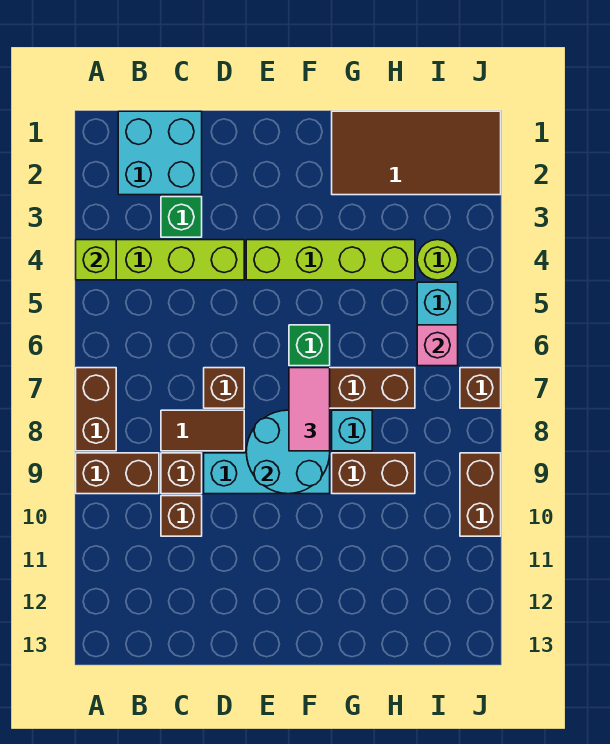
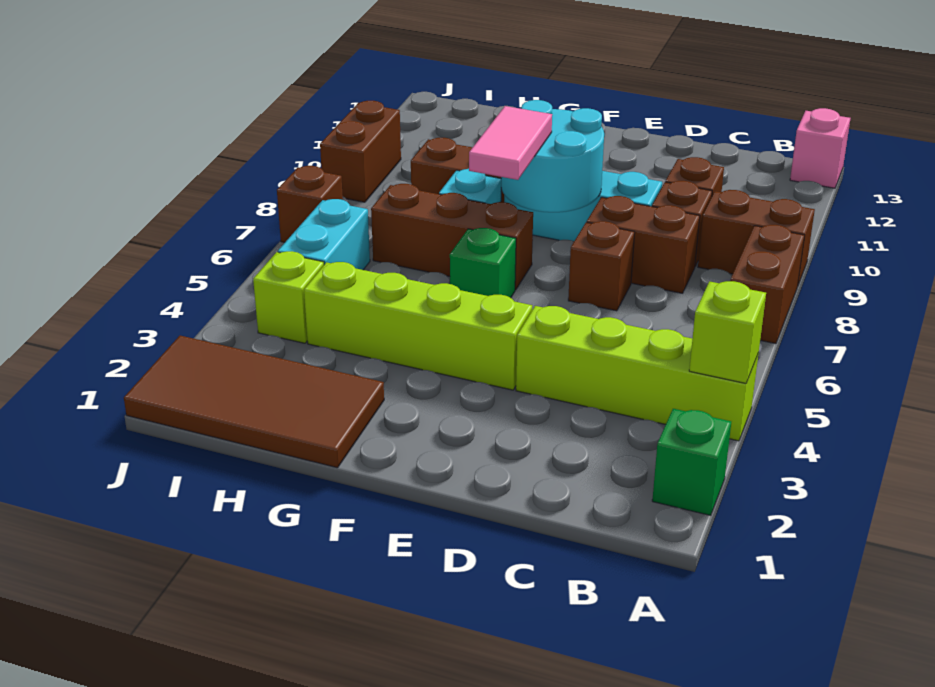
cyan 2x2 brick [118,111,202,195] -> none
green 1x1 brick [161,197,202,237] -> green 1x1 brick moved to [652,409,731,515]
brown 1x2 tile [161,410,244,451] -> brown 1x2 brick [587,196,700,293]
lime 1x1 round brick [417,240,458,280] -> lime 1x1 brick [253,251,324,343]
pink 1x1 brick [417,325,458,366] -> pink 1x1 brick moved to [790,108,850,188]

